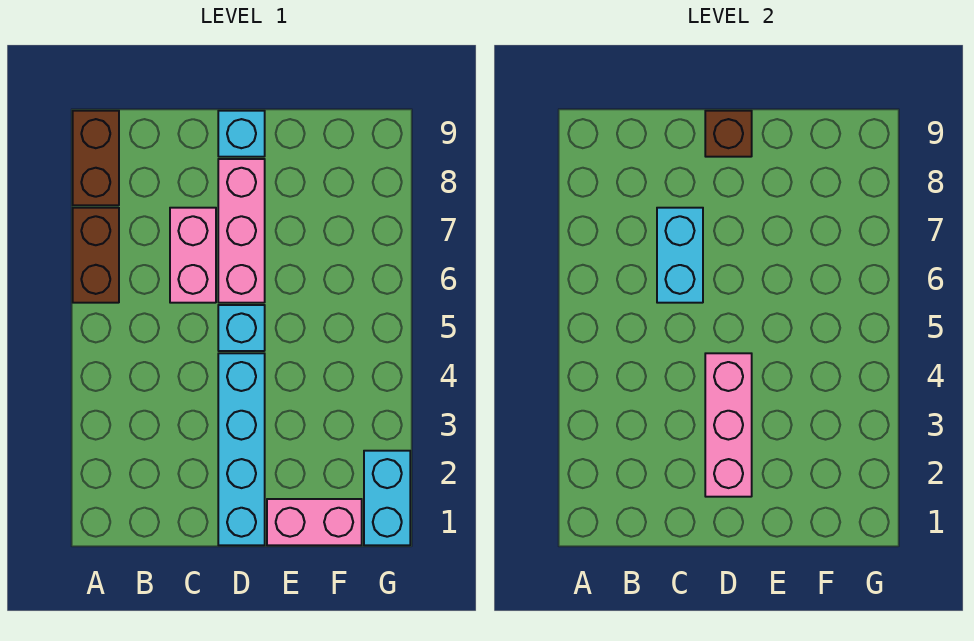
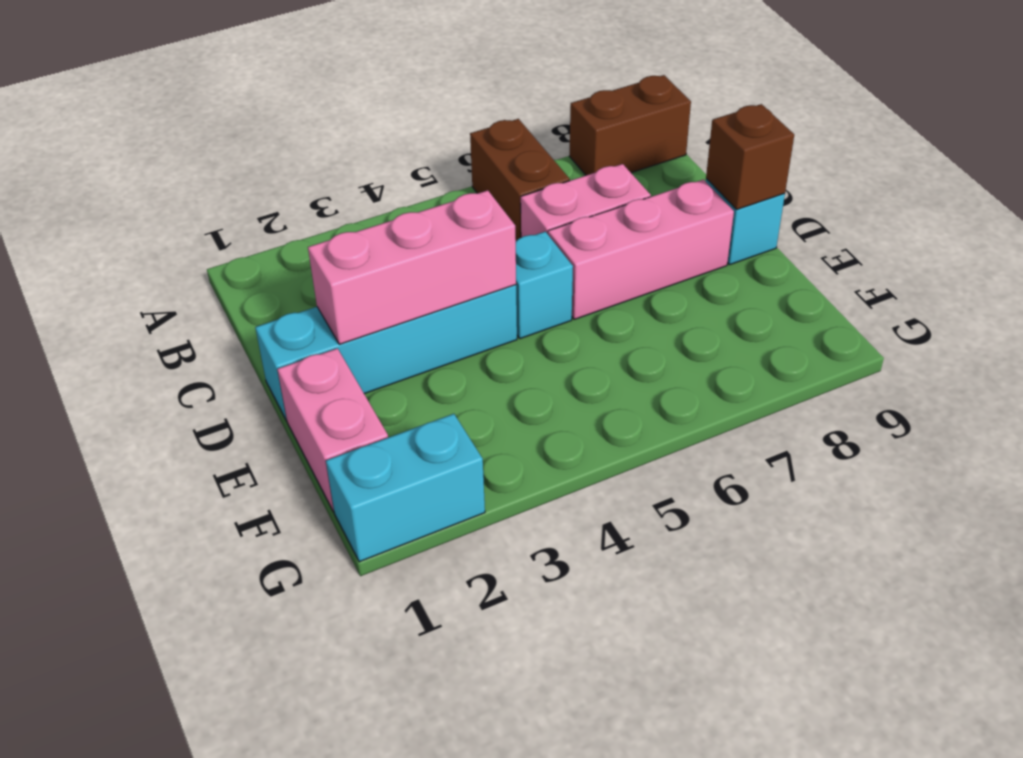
brown 1x2 brick [73,208,119,303] -> brown 1x2 brick turned to [470,119,570,241]
cyan 1x2 brick [657,208,703,303] -> none

